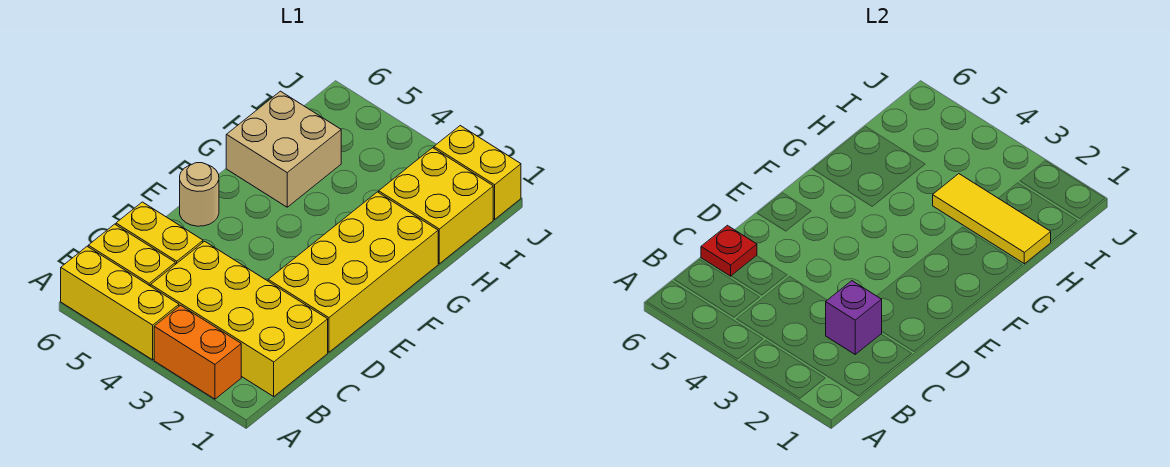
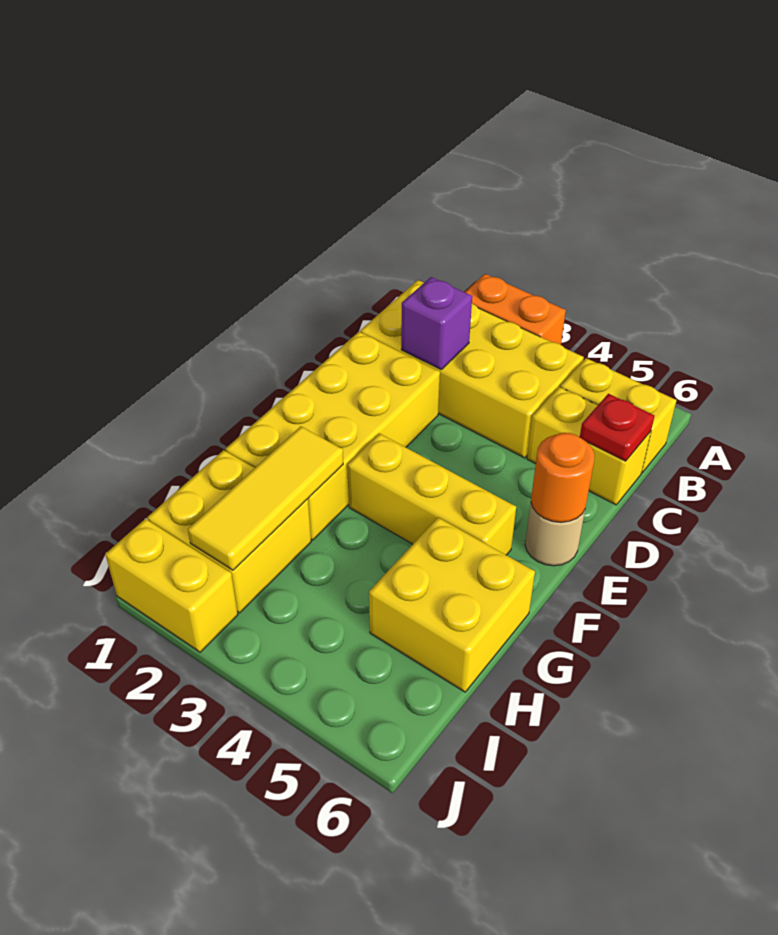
yellow 1x3 brick [61,246,179,360] -> yellow 1x3 brick moved to [347,433,516,555]
none -> orange 1x1 round brick [531,433,595,523]
tan 2x2 brick [226,91,341,207] -> yellow 2x2 brick [369,518,535,692]
yellow 1x3 tile [933,174,1051,264] -> yellow 1x3 tile turned to [188,426,343,570]

